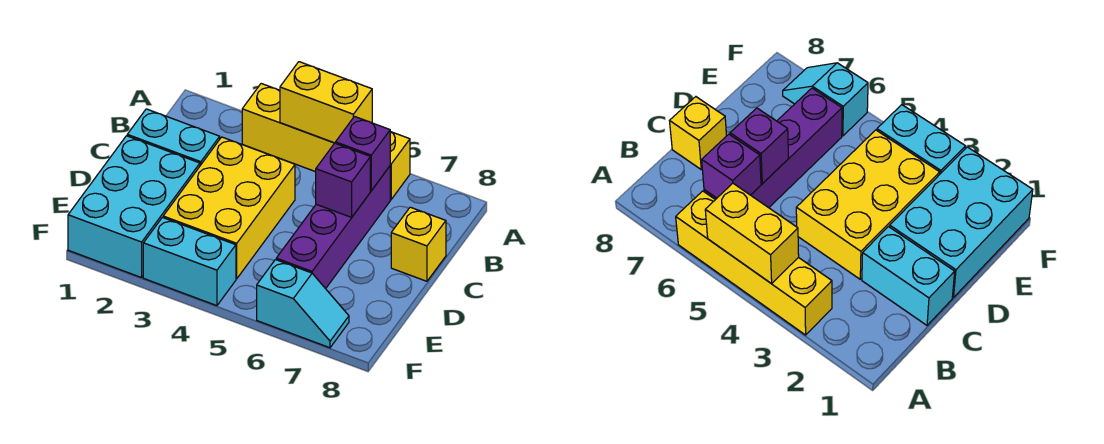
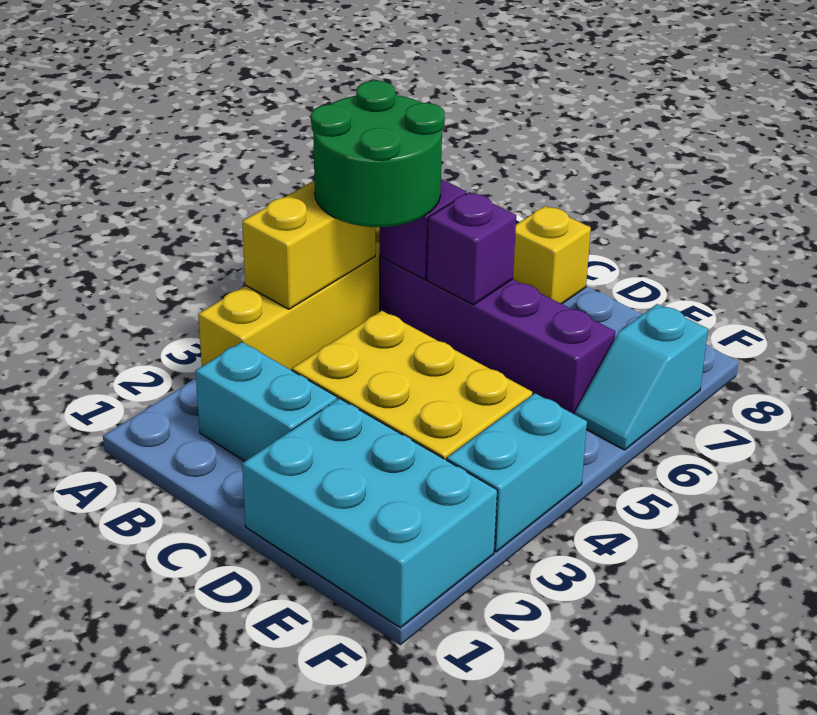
none -> green 2x2 round brick [311,81,445,227]
cyan 1x2 brick [127,109,220,165] -> cyan 1x2 brick turned to [195,342,337,461]
cyan 1x2 slope [257,260,349,348] -> cyan 1x2 slope turned to [575,304,708,450]

